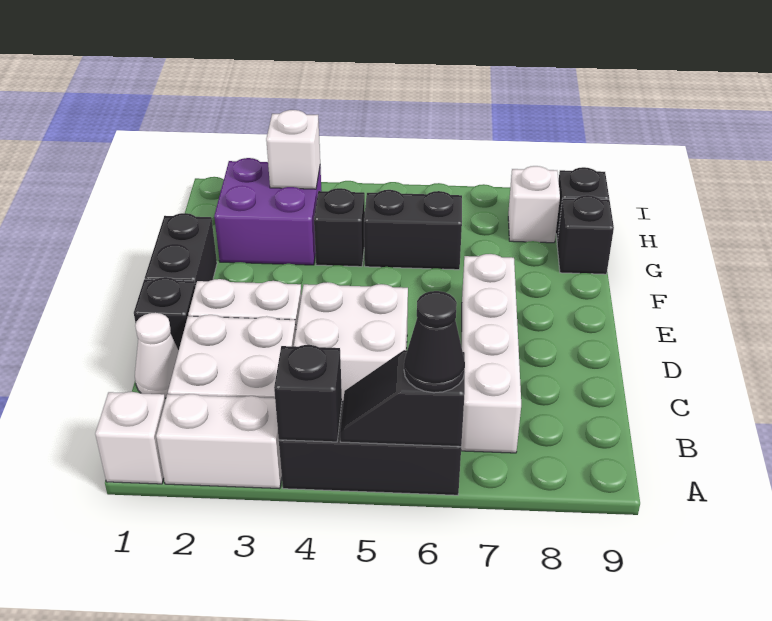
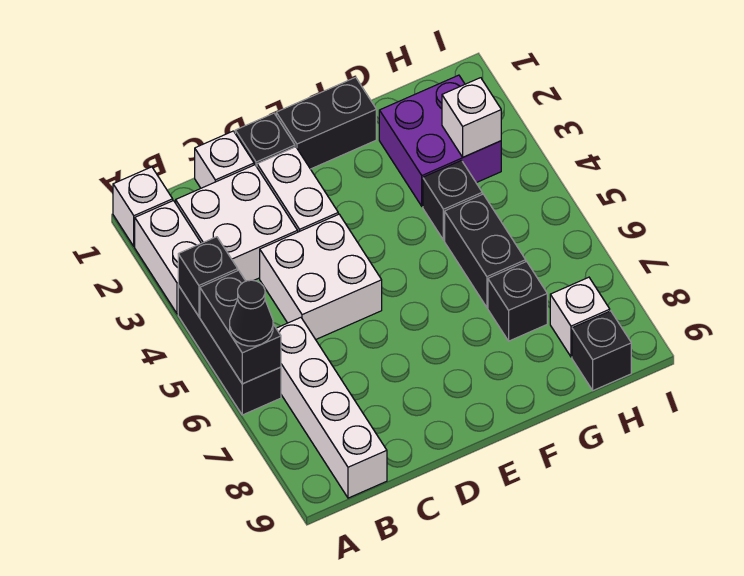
black 1x2 slope [340,350,465,447] -> black 1x2 brick [200,270,281,384]
white 1x4 brick [461,254,521,453] -> white 1x4 brick turned to [276,318,387,498]
white 1x1 cone [135,313,179,398] -> white 1x1 brick [195,131,254,188]
black 1x1 brick [557,195,614,274] -> black 1x1 brick moved to [488,262,547,341]

